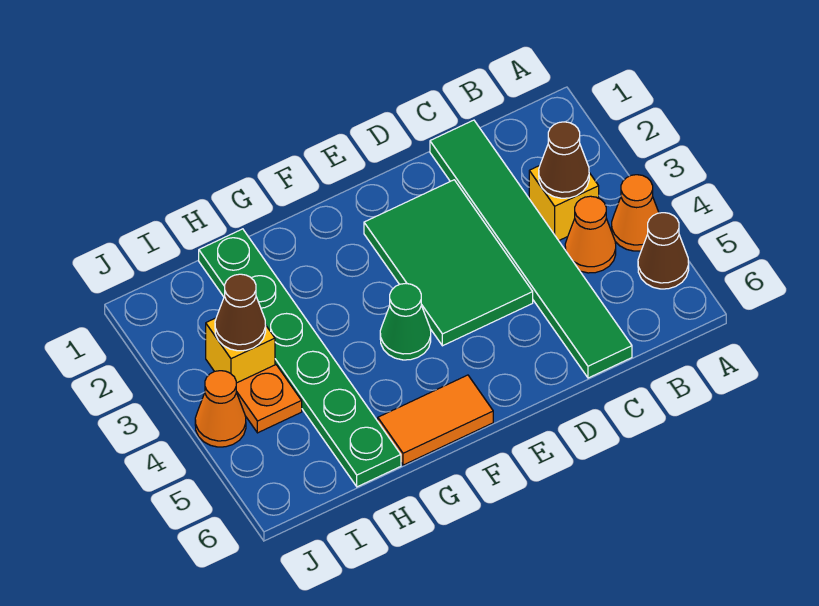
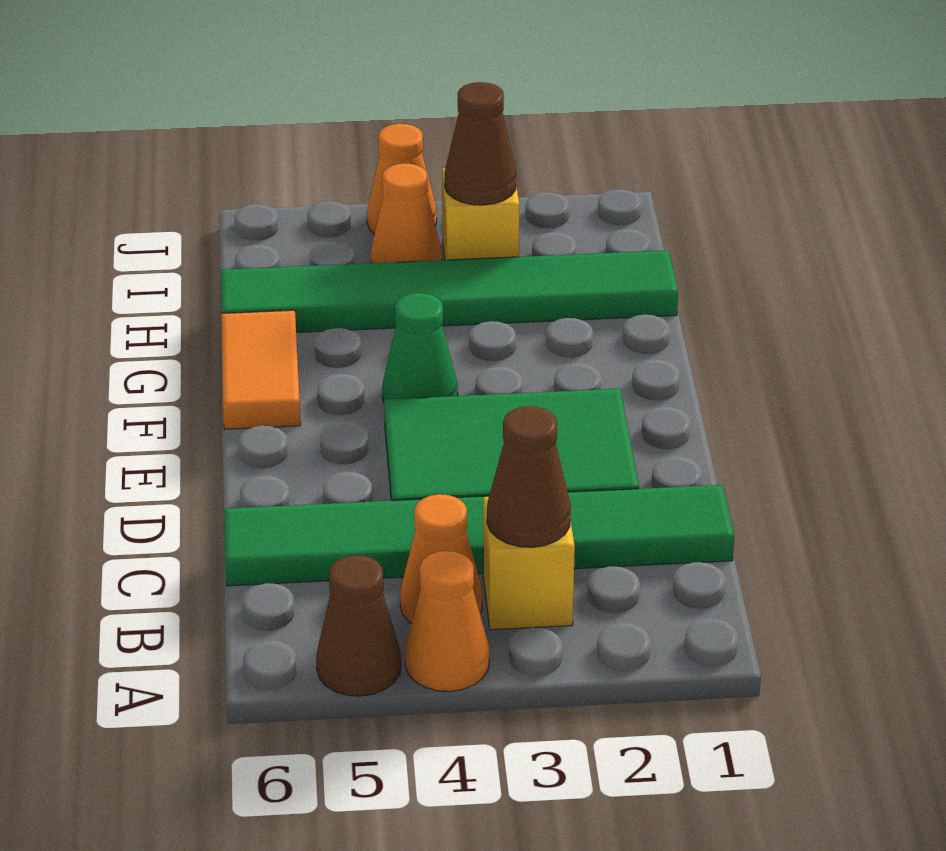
green 1x6 plate [199,229,401,487] -> green 1x6 tile [221,250,678,332]
orange 1x1 plate [236,365,302,433] -> orange 1x1 cone [371,163,442,263]

